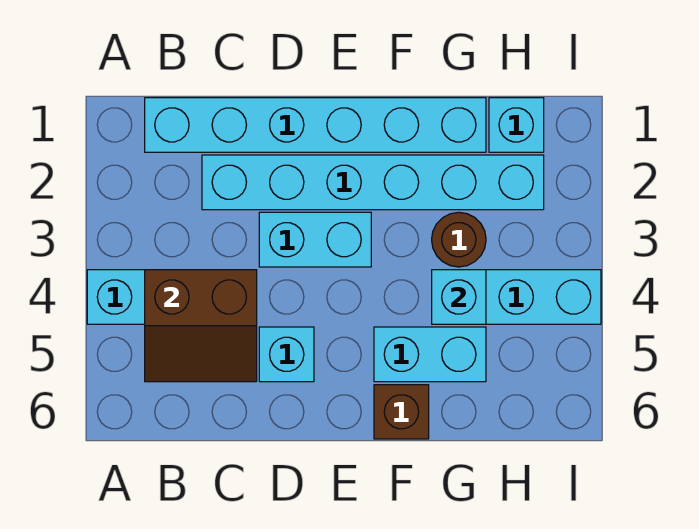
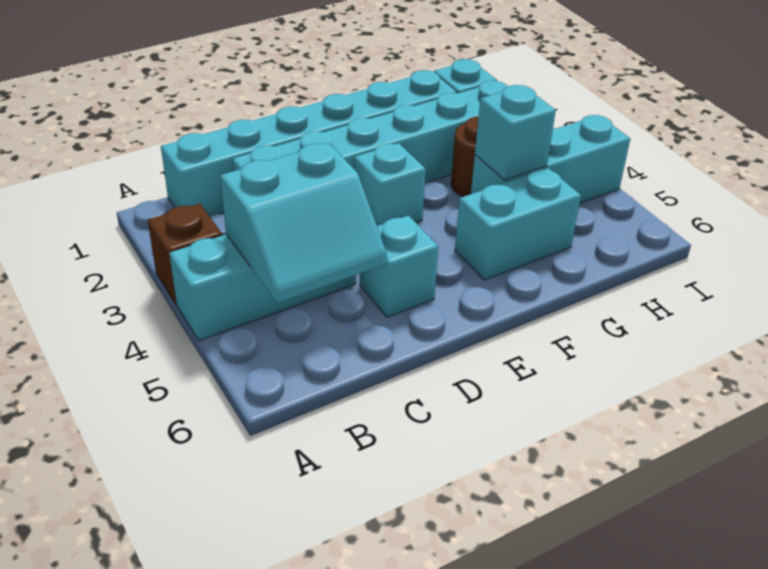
brown 2x2 slope [145,270,257,382] -> cyan 2x2 slope [220,143,387,303]
cyan 1x2 brick [259,212,371,267] -> cyan 1x1 brick [354,143,426,226]
brown 1x1 brick [374,385,429,439] -> brown 1x1 brick moved to [148,204,222,305]

